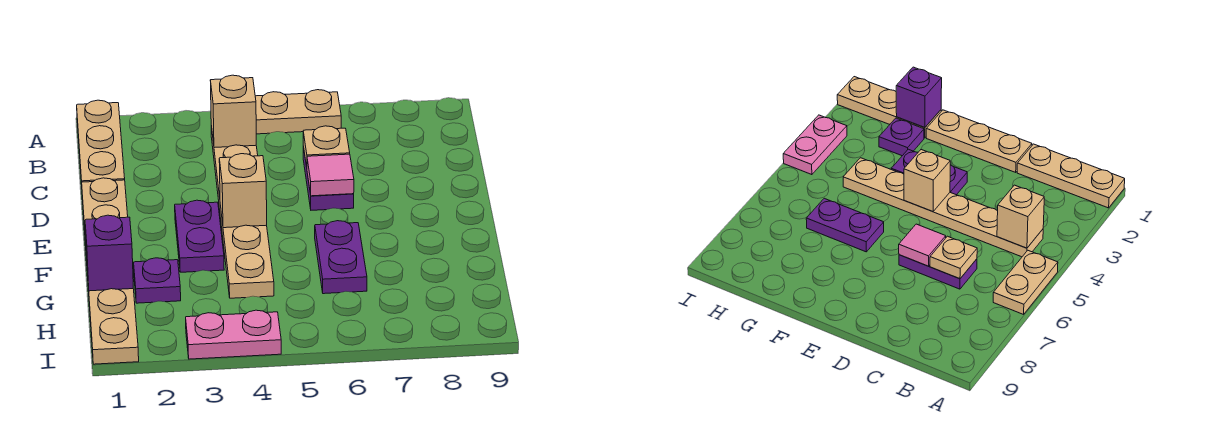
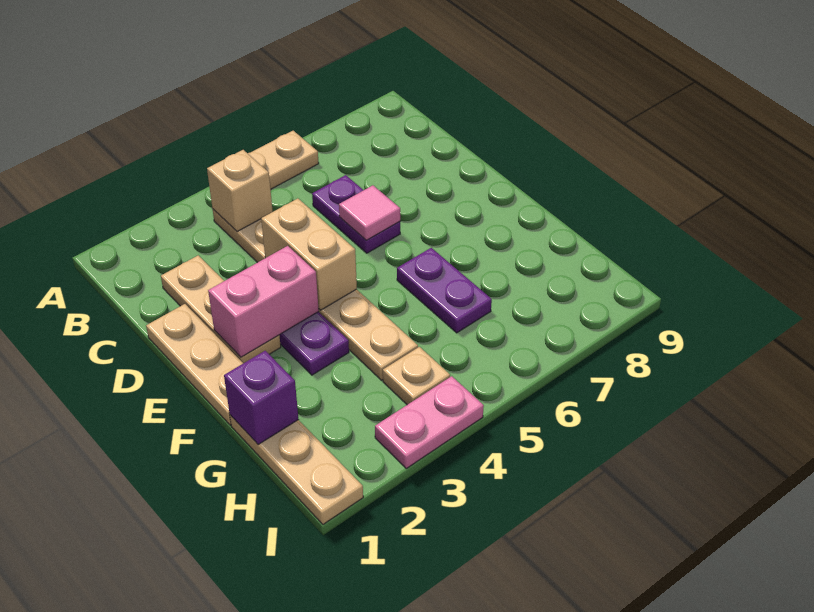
tan 1x3 plate [77,100,125,184] -> tan 1x3 plate moved to [161,255,281,363]
tan 1x1 plate [303,126,350,167] -> tan 1x1 plate moved to [383,347,450,405]
none -> pink 1x2 brick [208,246,319,357]
tan 1x1 brick [219,154,267,228] -> tan 1x2 brick [261,198,357,310]
purple 1x1 plate [134,258,181,303] -> none

